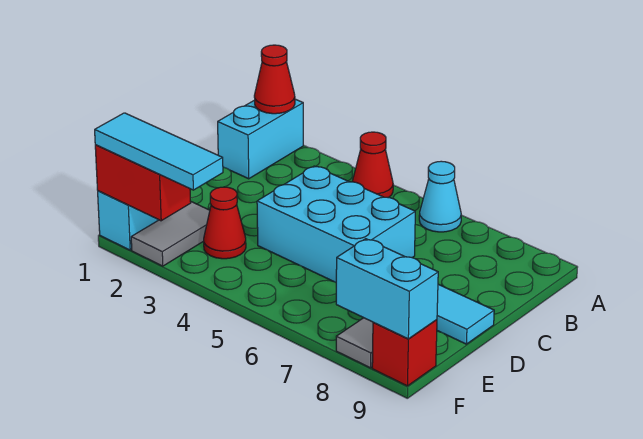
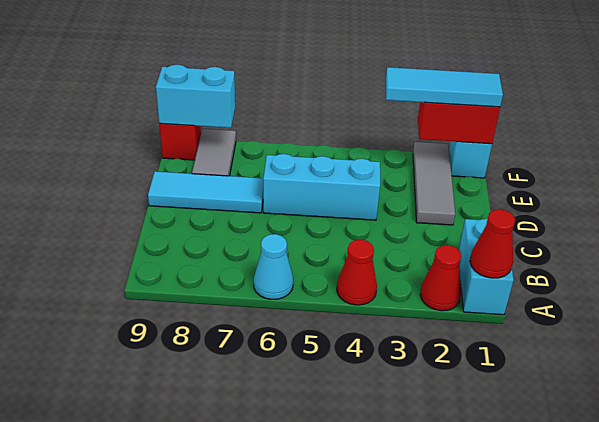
cyan 2x3 brick [257,166,415,282] -> cyan 1x3 brick [263,154,380,220]
grey 1x2 tile [131,202,210,266] -> grey 1x3 tile [413,142,455,225]
red 1x1 cone [204,187,246,259] -> red 1x1 cone moved to [420,245,461,311]

